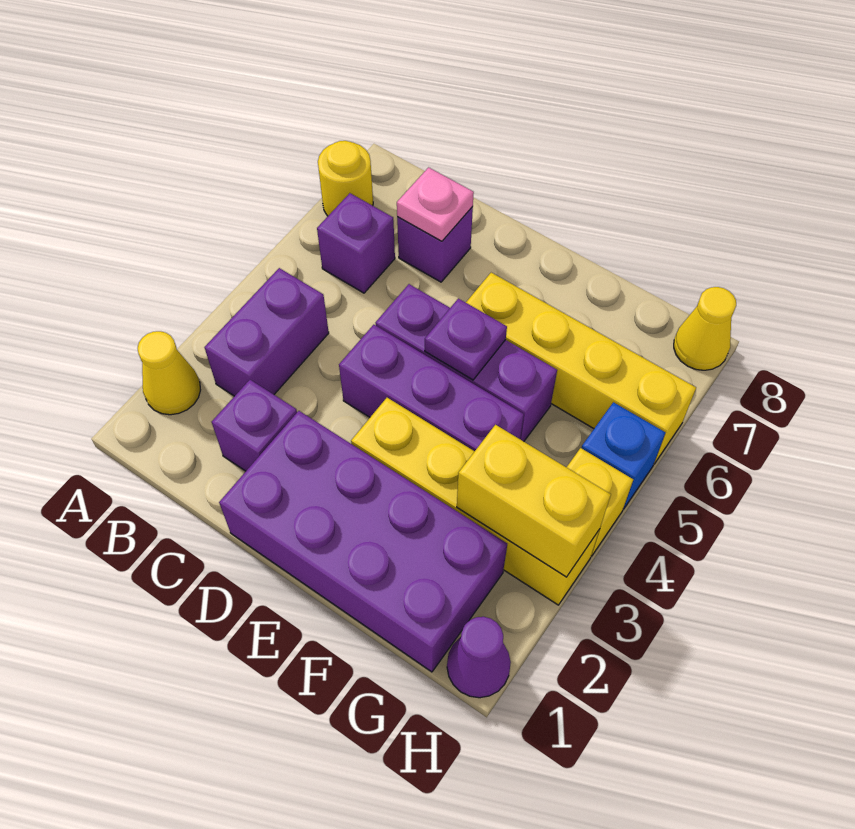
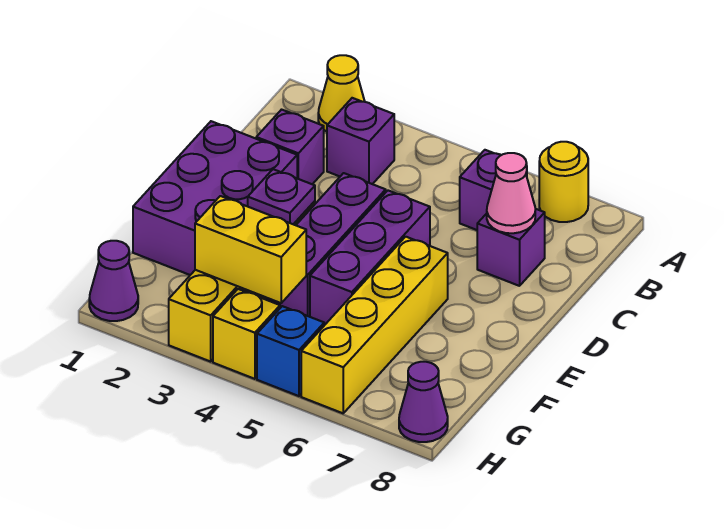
purple 1x2 brick [205,268,329,396] -> purple 1x1 brick [327,98,394,184]
pink 1x1 plate [397,167,474,241] -> pink 1x1 cone [487,153,535,233]
purple 2x4 brick [219,411,507,672] -> purple 2x3 brick [133,121,297,275]
purple 1x1 plate [425,298,507,380] -> purple 1x1 plate moved to [248,169,315,224]
yellow 1x2 brick [457,425,611,577] -> yellow 1x2 brick turned to [195,196,306,303]
yellow 1x1 cone [674,287,736,370] -> purple 1x1 cone [399,362,448,442]

